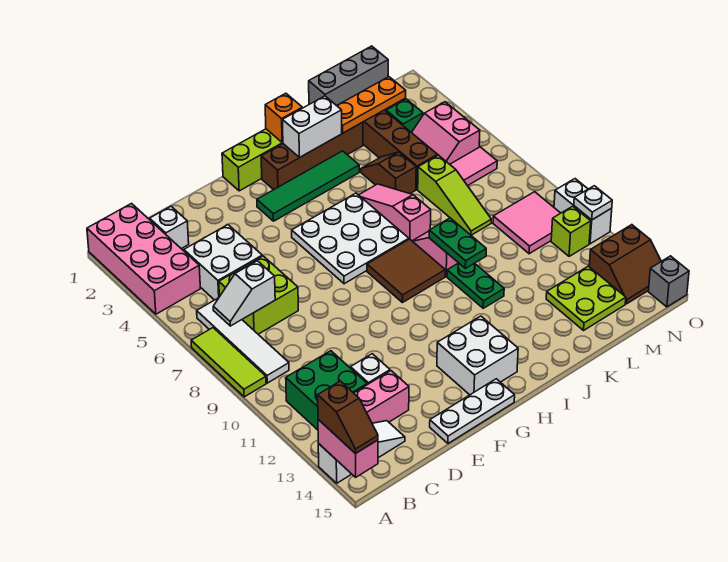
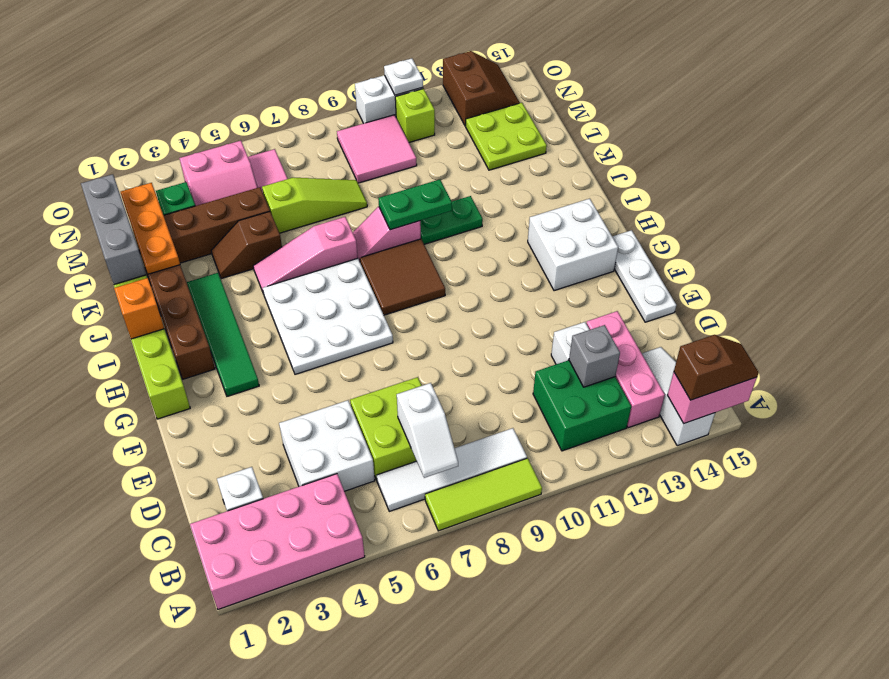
white 1x2 brick [282,96,342,157] -> none
grey 1x1 brick [648,256,689,307] -> grey 1x1 brick moved to [569,325,620,387]

